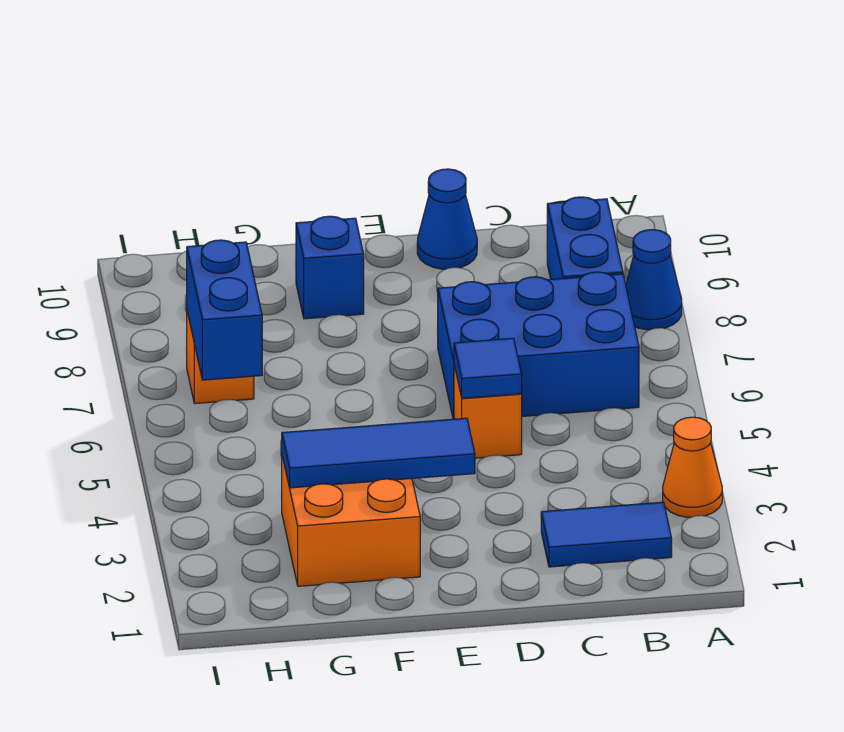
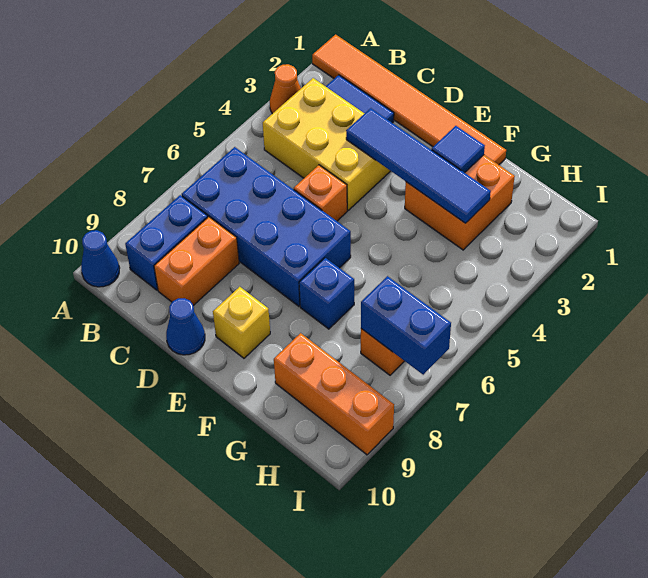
none -> orange 1x6 tile [312,35,506,165]
blue 1x1 cone [626,230,682,330] -> blue 1x1 cone moved to [81,230,120,287]
none -> yellow 2x3 brick [263,78,390,210]
blue 2x3 brick [438,272,639,419] -> blue 2x4 brick [182,147,351,306]
none -> orange 1x2 brick [154,217,239,306]
blue 1x1 tile [454,338,522,398] -> blue 1x1 tile moved to [432,126,485,173]
blue 1x3 tile [282,418,475,488] -> blue 1x4 tile [346,108,491,223]
none -> yellow 1x1 brick [213,287,270,358]
blue 1x1 brick [296,216,364,319] -> blue 1x1 brick moved to [299,258,354,329]
none -> orange 1x3 brick [274,333,394,455]
blue 1x2 brick [187,240,262,380] -> blue 1x2 brick turned to [361,276,451,375]

